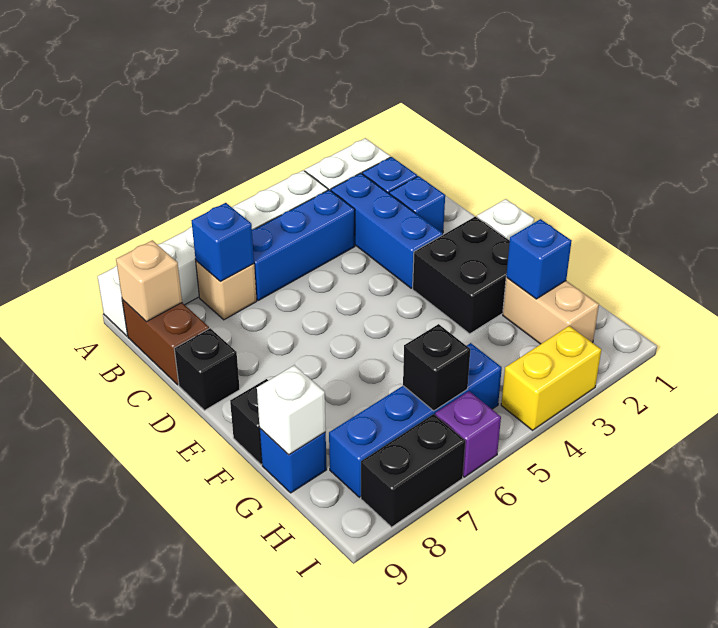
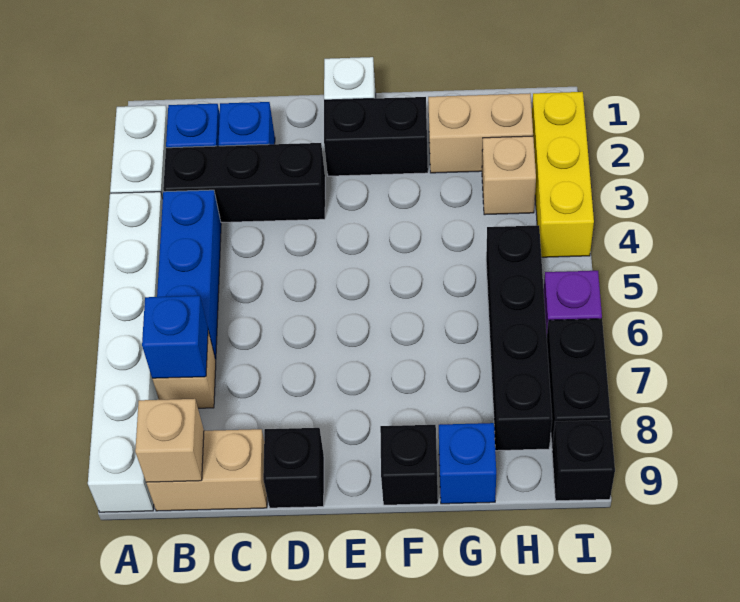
blue 1x3 brick [331,173,443,288] -> black 1x3 brick [163,143,325,222]
brown 1x2 brick [122,300,209,385] -> tan 1x2 brick [146,429,267,511]
black 2x2 brick [413,216,510,334] -> black 1x2 brick [324,97,428,176]
blue 1x1 brick [506,219,571,299] -> none
white 1x1 brick [257,365,326,455] -> none
none -> tan 1x1 brick [482,136,536,215]
blue 1x4 brick [329,343,502,497] -> black 1x4 brick [486,225,552,451]
black 1x1 brick [403,324,470,411] -> black 1x1 brick moved to [552,420,615,501]
yellow 1x2 brick [501,326,601,430] -> yellow 1x3 brick [532,92,594,257]

